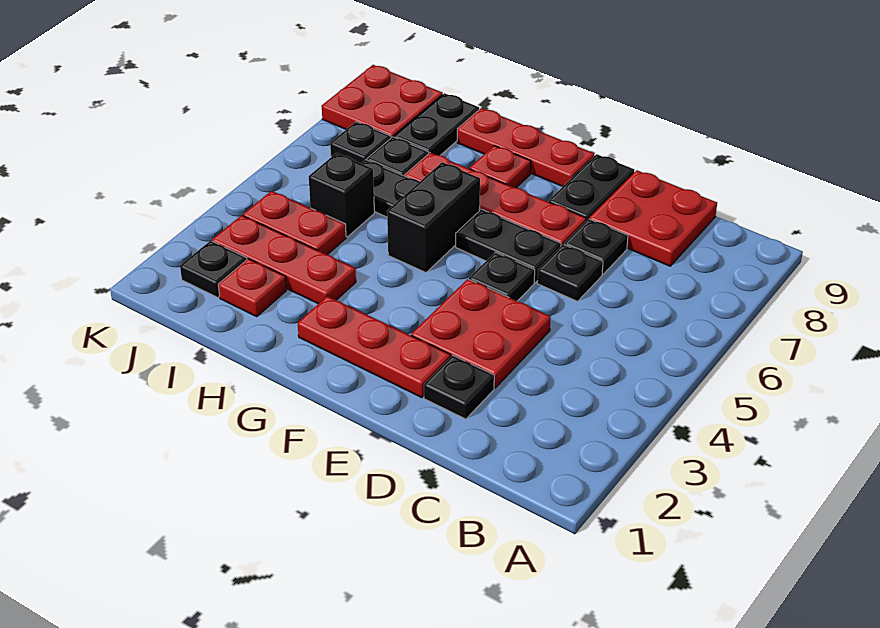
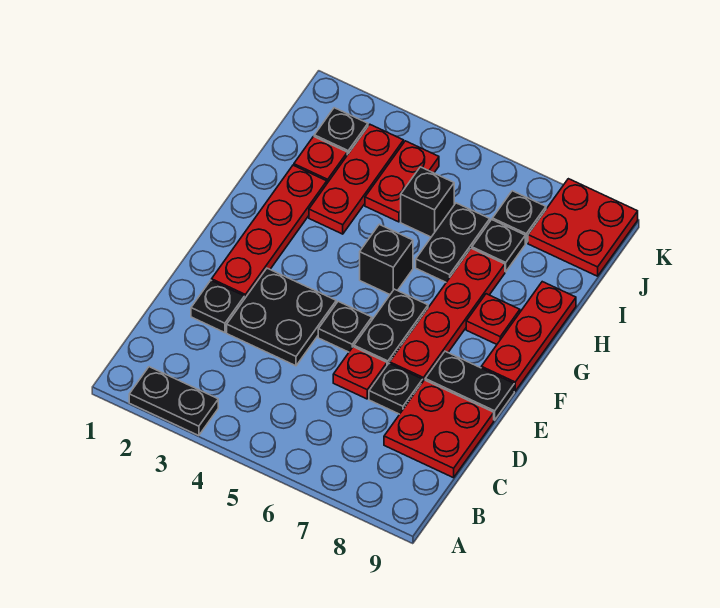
red 2x2 plate [411,279,551,388] -> black 2x2 plate [227,268,336,366]
black 1x1 plate [537,244,603,301] -> red 1x1 plate [333,347,387,399]
red 1x3 plate [298,296,451,398] -> red 1x4 plate [212,165,327,298]
black 1x2 brick [387,162,480,272] -> black 1x1 brick [360,224,413,294]
black 1x2 plate [394,93,479,155] -> black 1x2 plate moved to [129,367,218,436]

